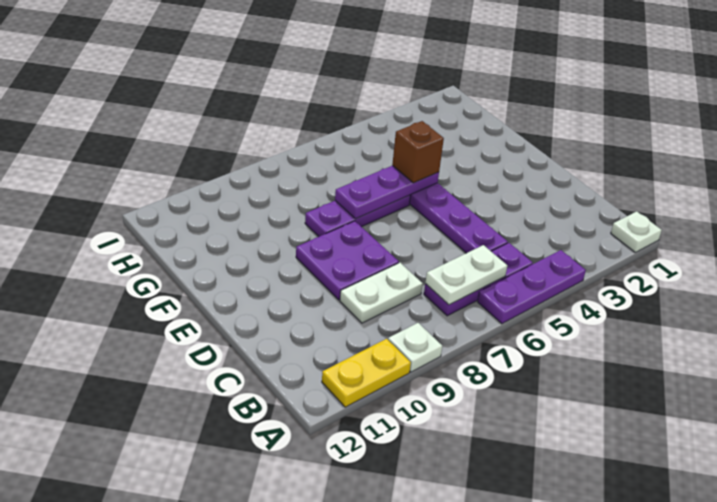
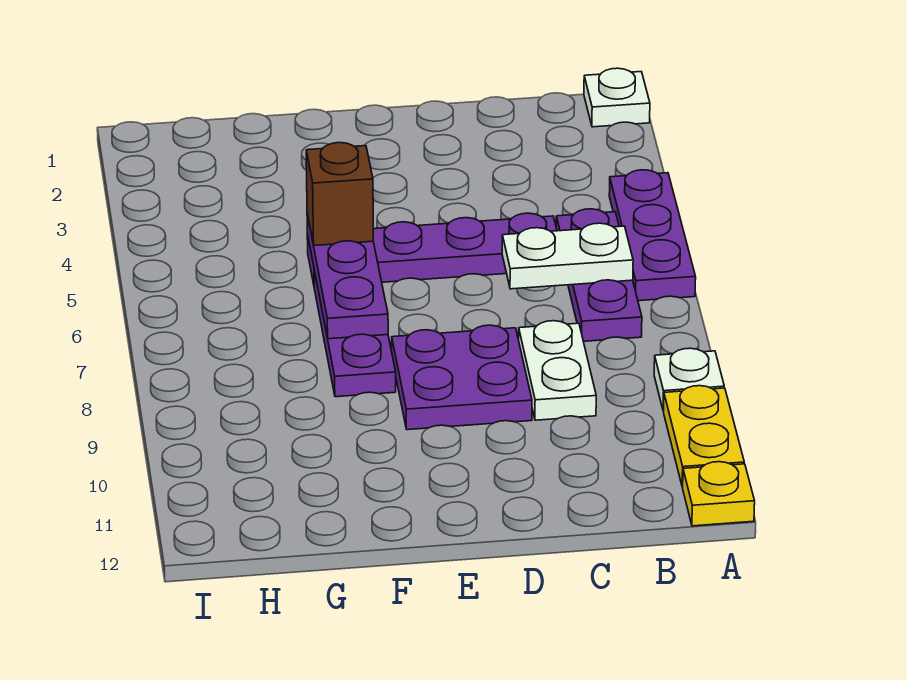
none -> yellow 1x1 plate [683,462,755,526]
white 1x2 plate [425,245,507,305] -> white 1x2 plate turned to [502,223,633,289]

